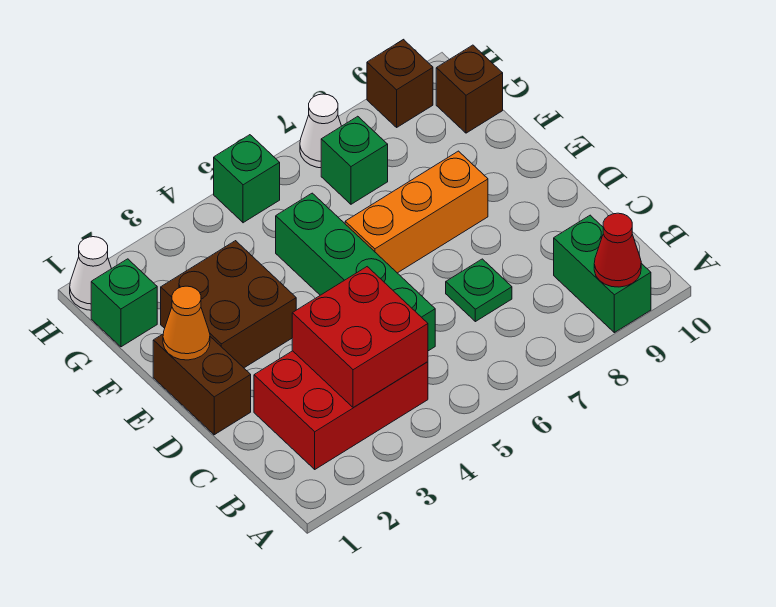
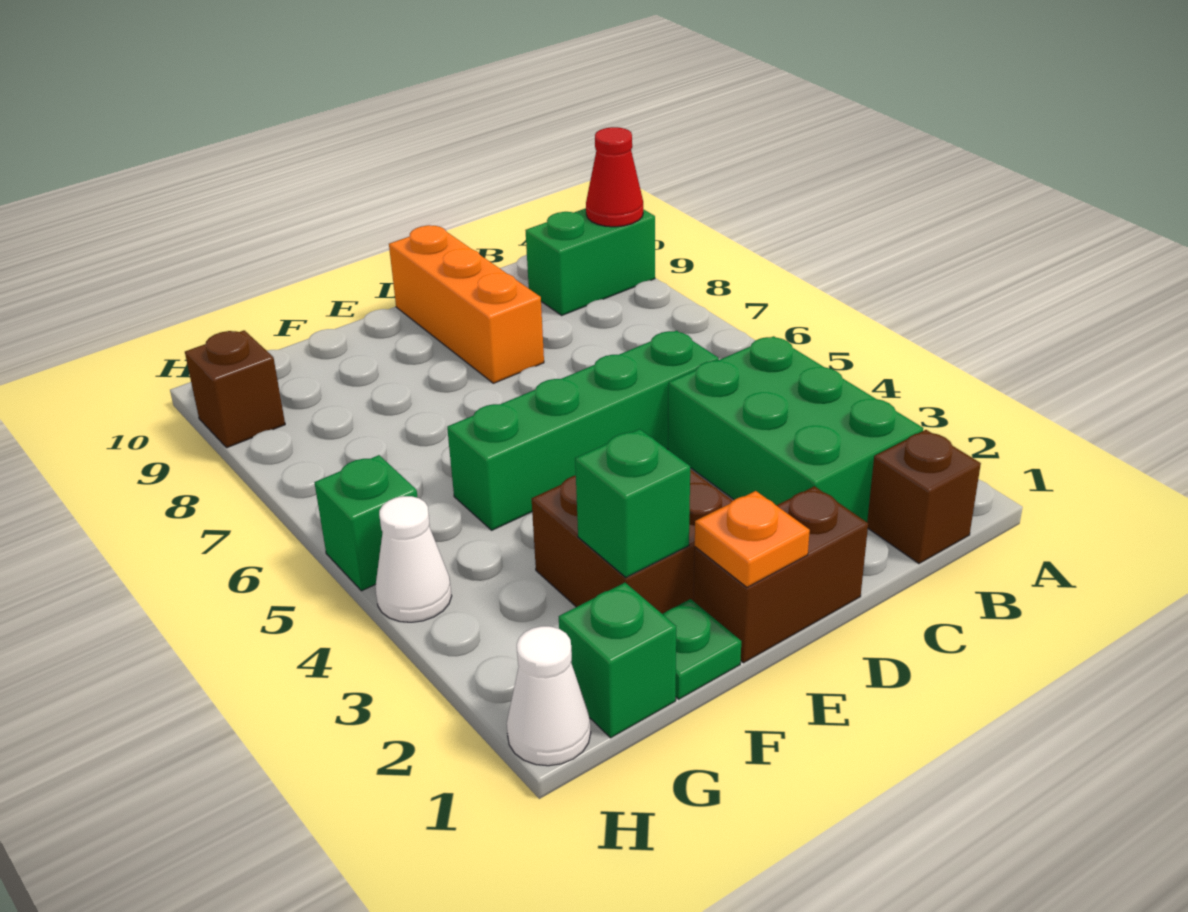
red 2x3 brick [254,351,428,469] -> green 2x3 brick [668,336,923,522]
red 2x2 brick [292,267,428,408] -> none
green 1x1 plate [446,259,512,322] -> green 1x1 plate moved to [663,599,741,699]
orange 1x1 cone [163,286,210,360] -> orange 1x1 plate [695,491,810,587]
orange 1x3 brick [345,151,488,273] -> orange 1x3 brick moved to [389,225,544,383]
green 1x1 brick [321,116,388,204] -> green 1x1 brick moved to [575,429,690,578]
brown 1x1 brick [436,45,503,133] -> brown 1x1 brick moved to [867,430,981,564]
white 1x1 cone [300,94,341,168] -> white 1x1 cone moved to [375,496,452,622]

